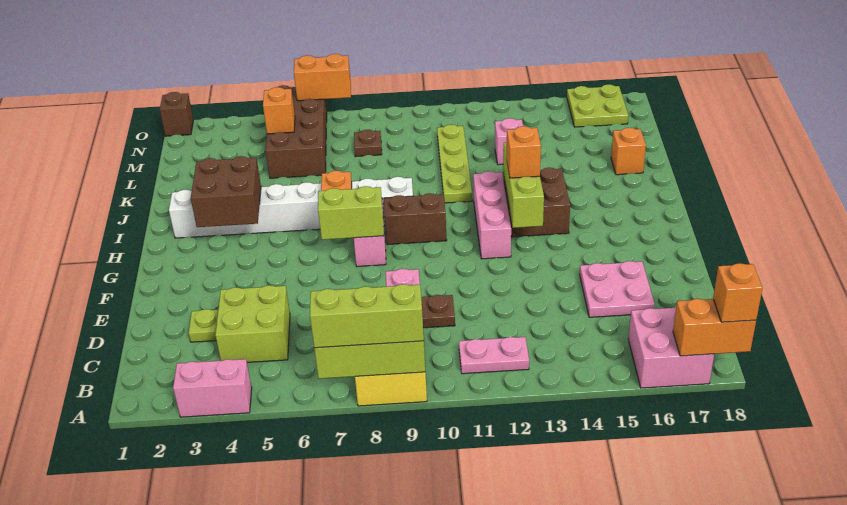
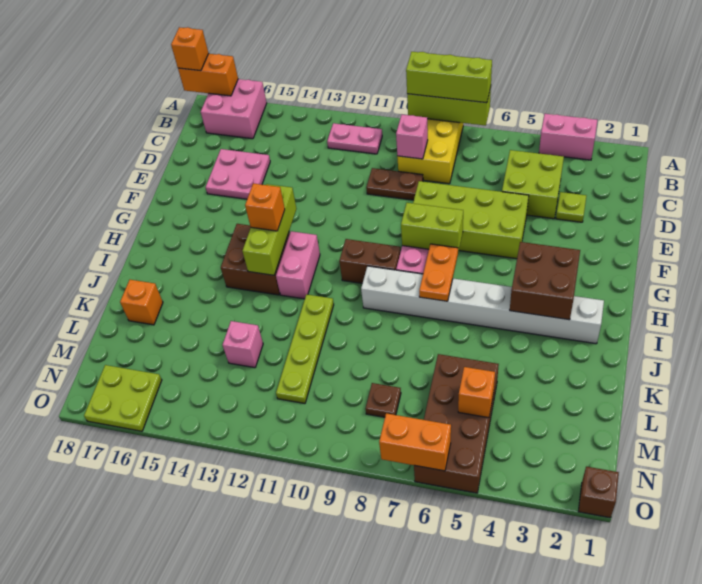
none -> lime 2x4 brick [413,181,529,259]
pink 1x3 brick [473,171,511,259] -> pink 1x2 brick [276,231,320,299]

